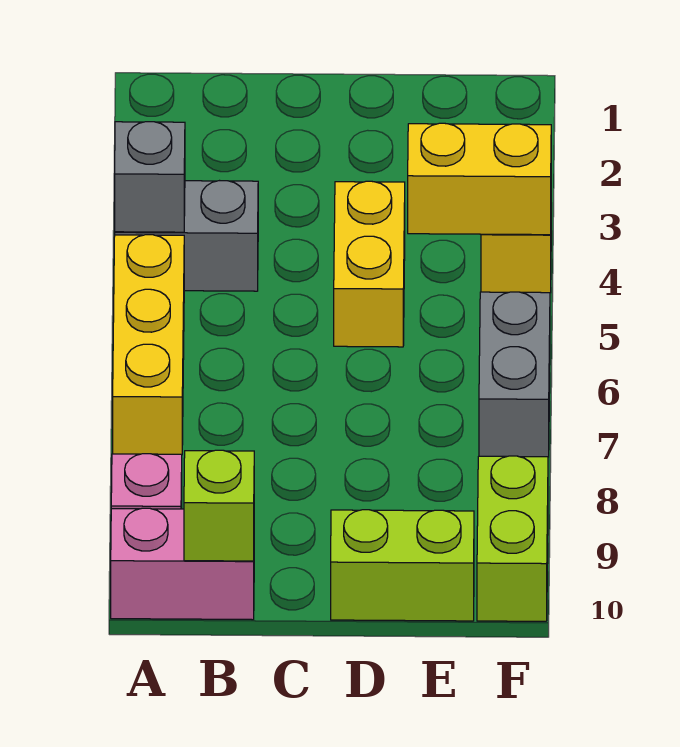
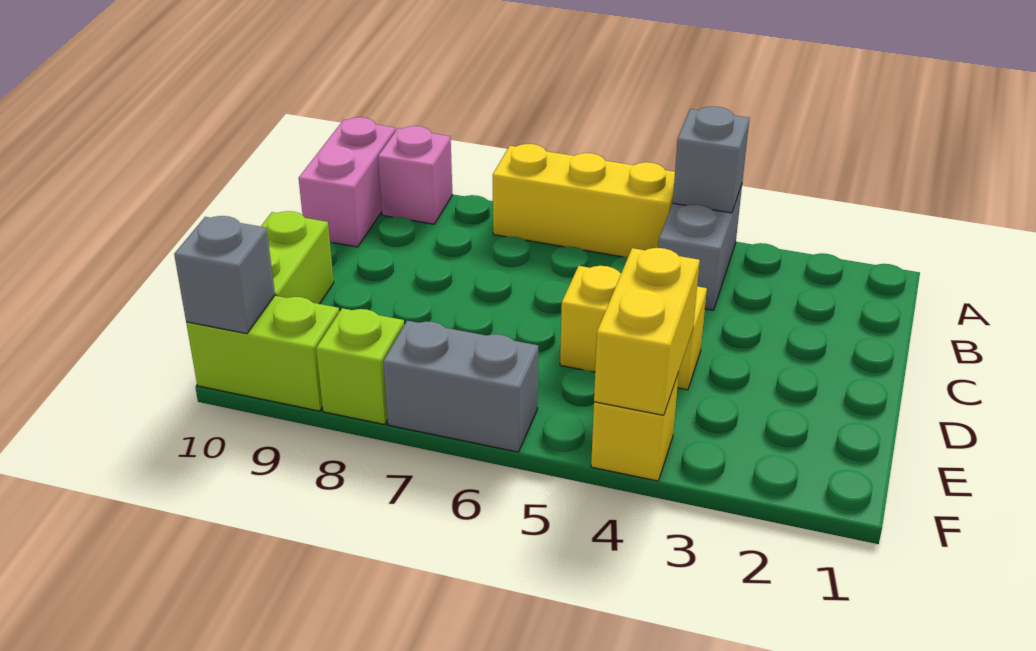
lime 1x1 brick [184,450,254,561] -> lime 1x1 brick moved to [316,308,404,424]
none -> grey 1x1 brick [174,216,275,334]

